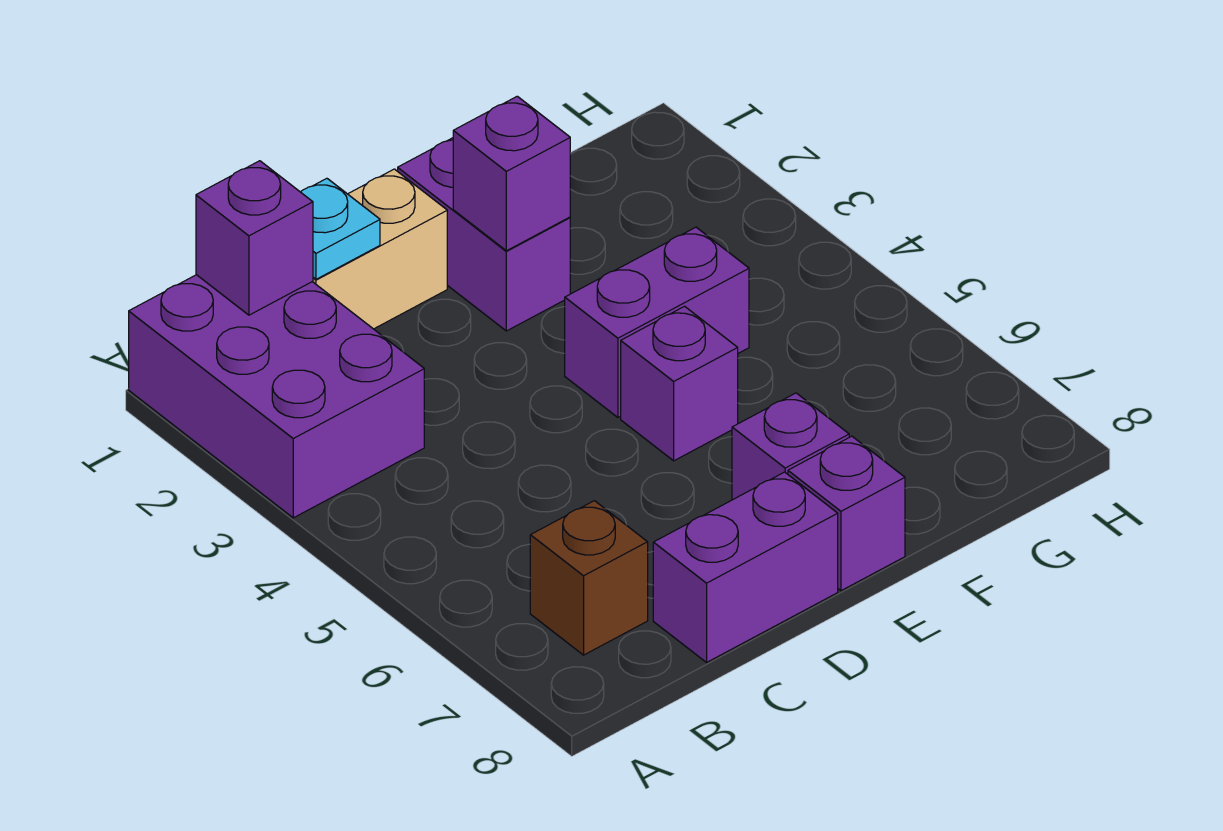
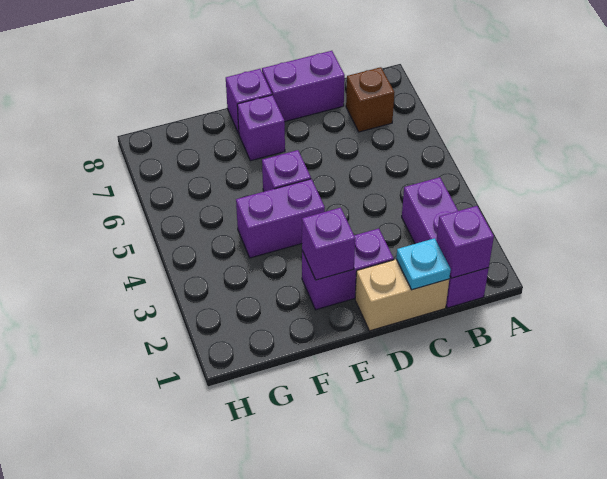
purple 2x3 brick [129,275,424,518] -> purple 1x3 brick [402,177,489,308]
purple 1x2 brick [398,138,570,331] -> purple 1x2 brick turned to [302,228,394,310]

